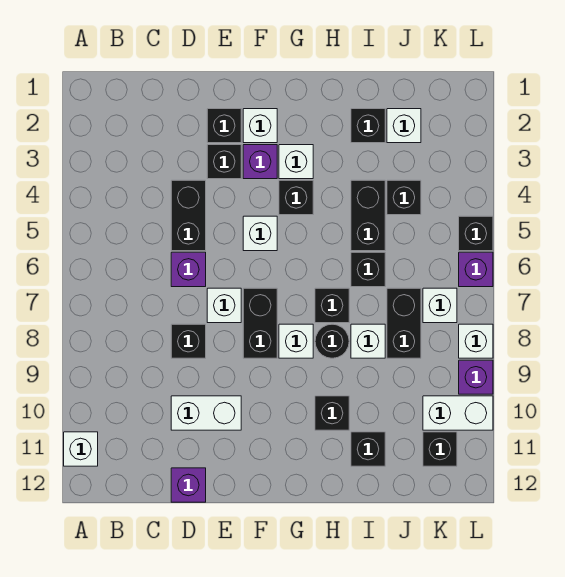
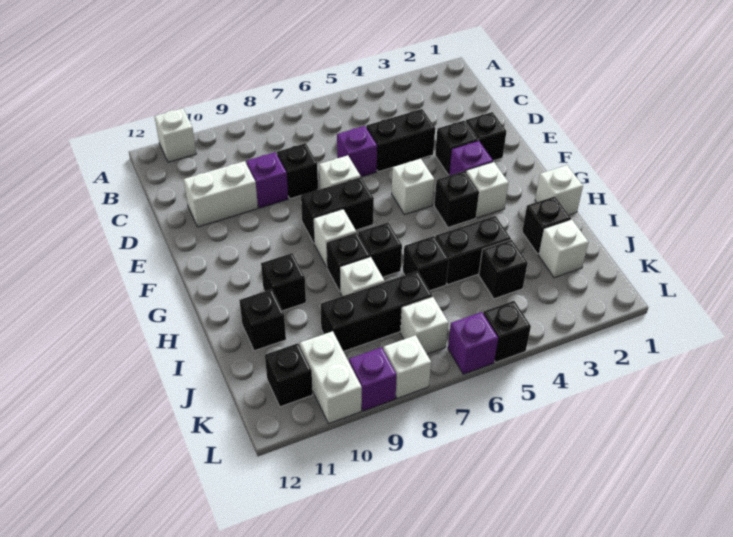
white 1x2 brick [171,396,241,430] -> white 1x2 brick turned to [184,161,258,227]
purple 1x1 brick [171,468,206,502] -> purple 1x1 brick moved to [246,152,288,208]
white 1x1 brick [243,109,277,143] -> white 1x1 brick moved to [535,165,583,215]
black 1x1 round brick [315,324,349,358] -> black 1x1 brick [326,232,370,291]
black 1x2 brick [387,288,421,358] -> black 1x3 brick [321,271,432,351]

